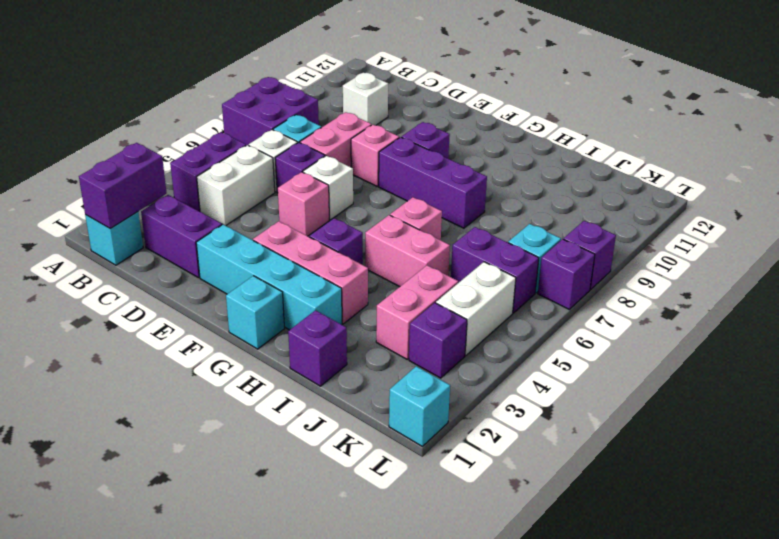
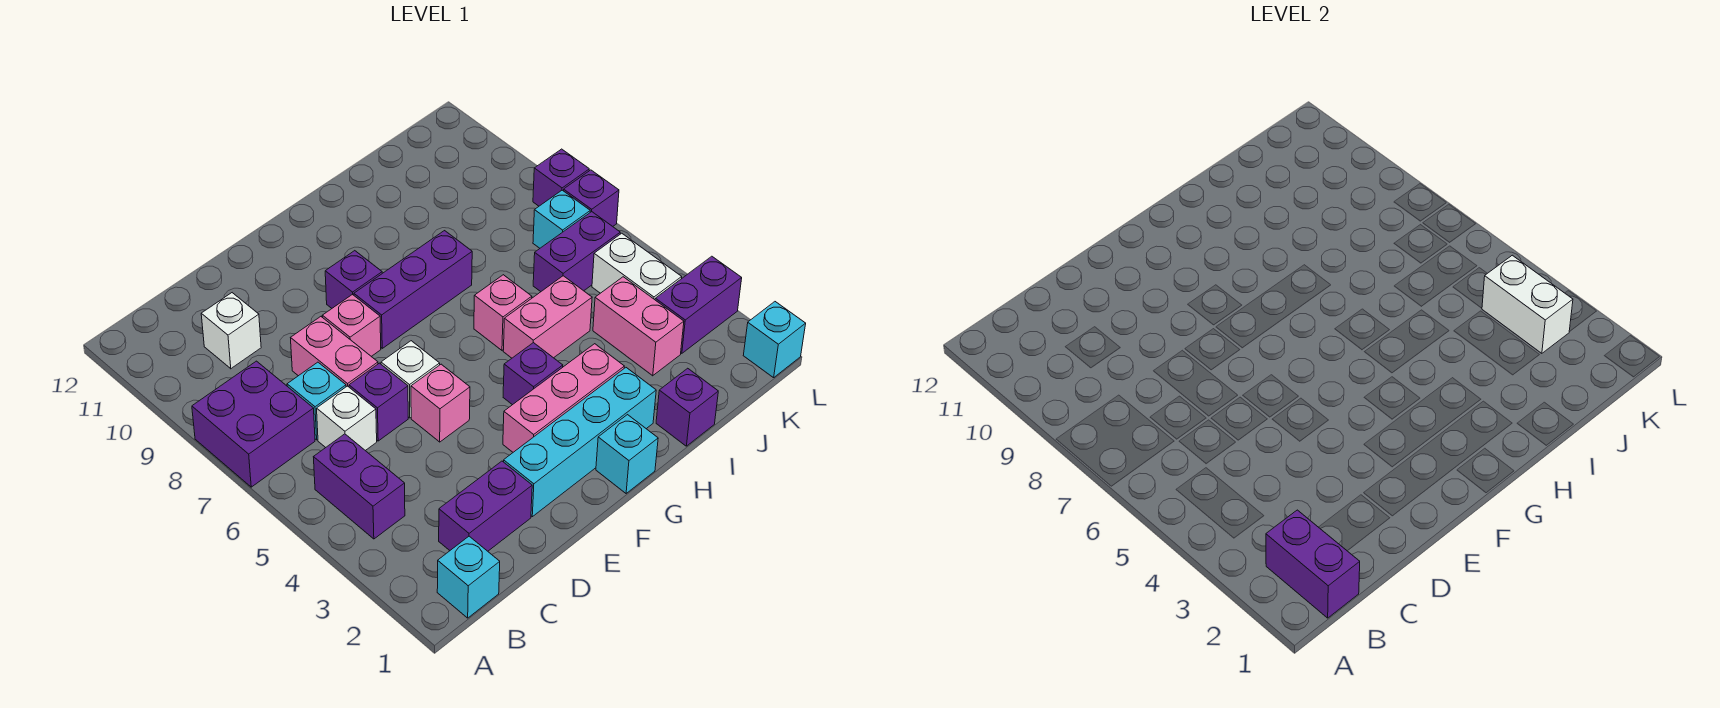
white 1x2 brick [197,145,275,226] -> white 1x2 brick moved to [1482,255,1573,353]
purple 1x1 brick [409,303,467,378] -> purple 1x2 brick [655,256,742,353]

